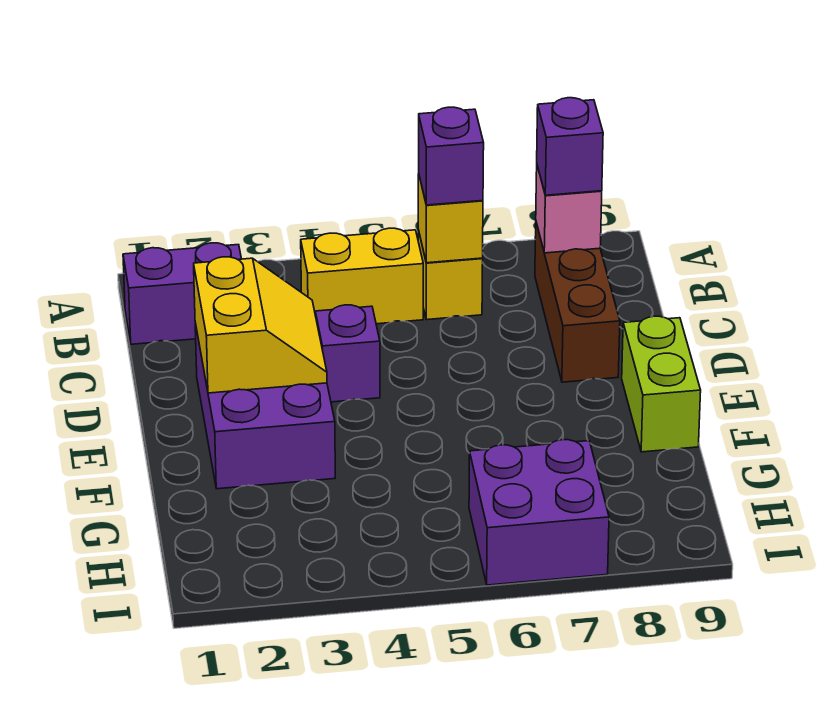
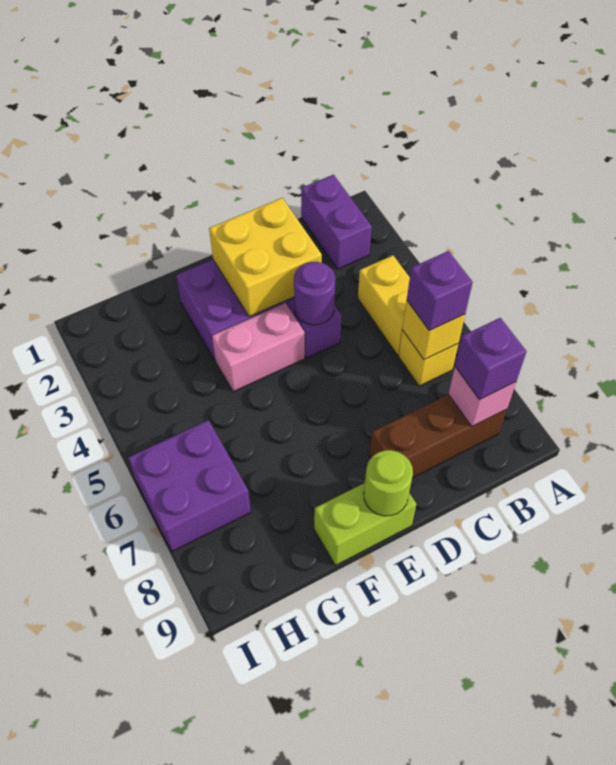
yellow 2x2 slope [194,257,327,393] -> yellow 2x2 brick [209,198,322,317]
none -> purple 1x1 round brick [294,262,335,325]
none -> pink 1x2 brick [212,303,305,392]
none -> lime 1x1 round brick [364,450,413,516]

